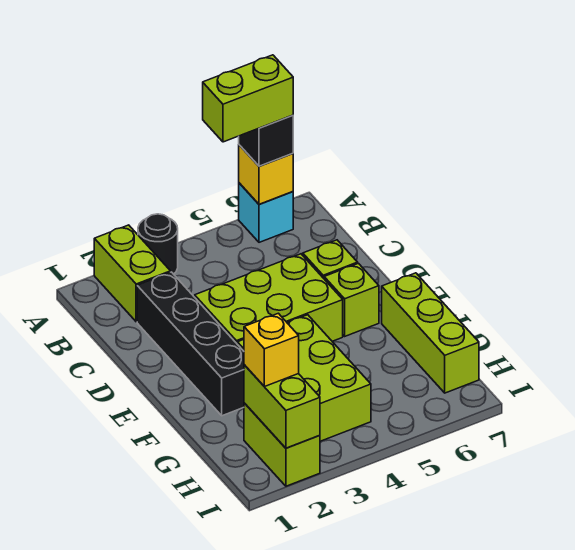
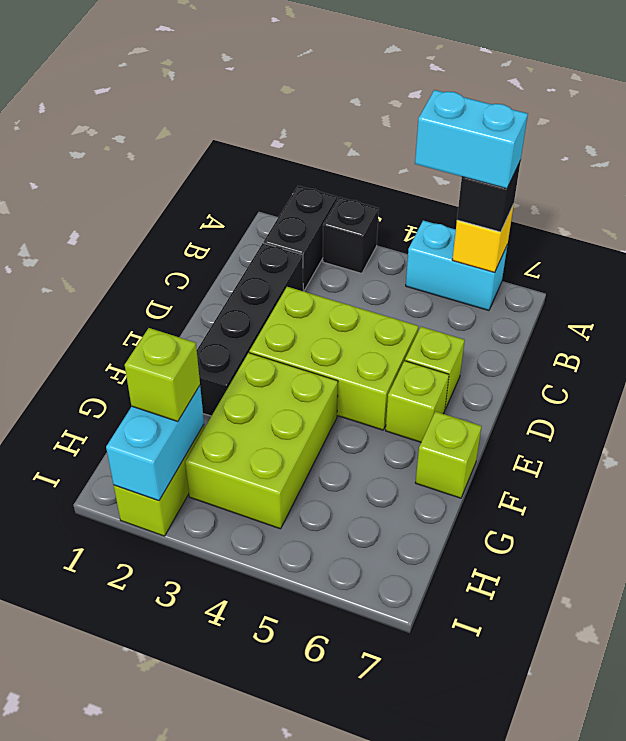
lime 1x2 brick [94,225,170,322] -> black 1x2 brick [264,186,337,291]
black 1x1 round brick [138,214,178,274] -> black 1x1 brick [323,197,379,273]
lime 1x2 brick [203,55,293,142] -> cyan 1x2 brick [415,90,528,189]
cyan 1x1 brick [239,183,293,242] -> cyan 1x2 brick [406,221,507,311]
lime 1x3 brick [382,273,479,393] -> lime 1x1 brick [415,411,482,498]
lime 1x2 brick [244,365,320,448] -> cyan 1x2 brick [106,386,204,501]
yellow 1x1 brick [244,313,299,387] -> lime 1x1 brick [125,328,200,421]

